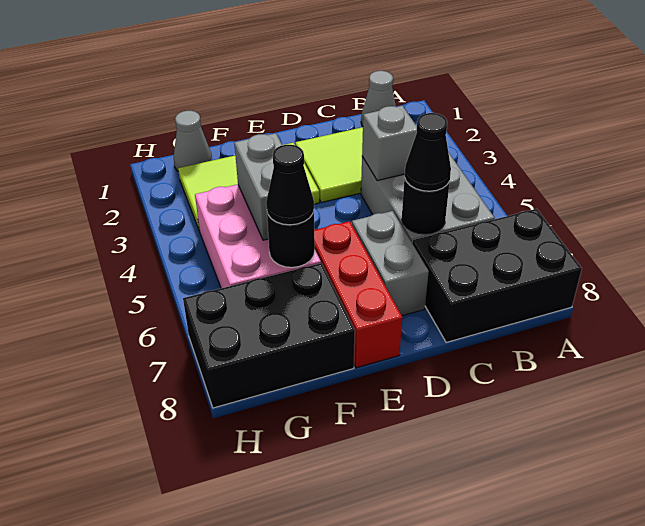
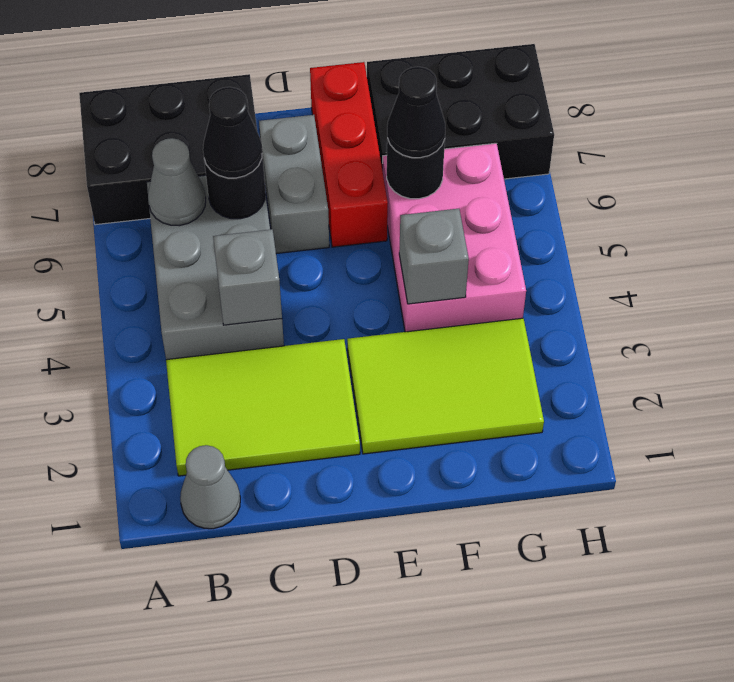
grey 1x2 brick [234,133,282,240] -> grey 1x1 brick [399,209,469,304]
grey 1x1 cone [174,111,212,171] -> grey 1x1 cone moved to [148,138,206,226]

